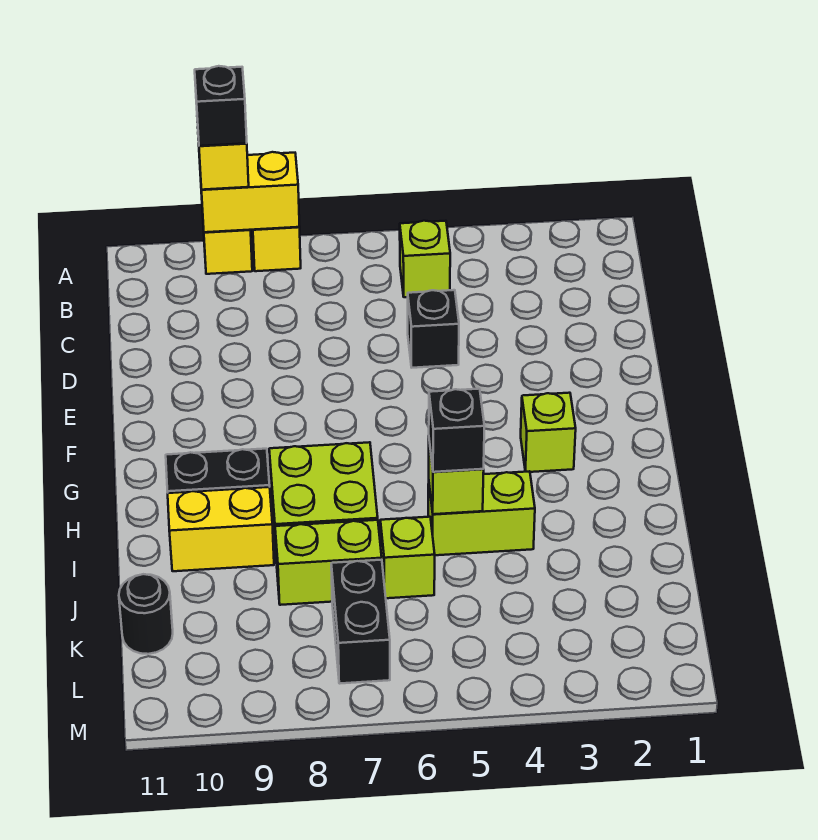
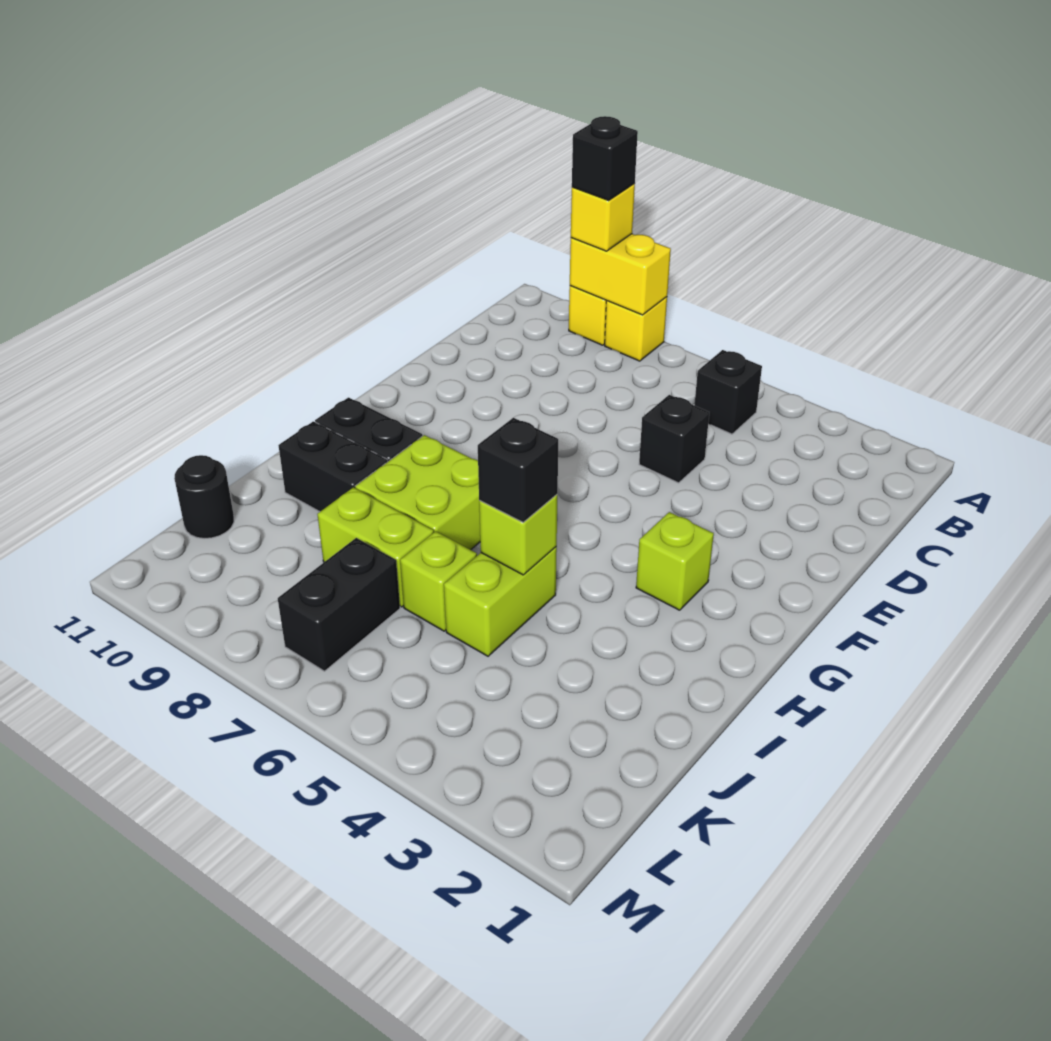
lime 1x1 brick [400,221,450,297] -> black 1x1 brick [694,350,762,434]
lime 1x2 brick [428,471,535,555] -> lime 1x2 brick turned to [444,547,557,656]
yellow 1x2 brick [168,487,274,571] -> black 1x2 brick [278,421,388,512]

